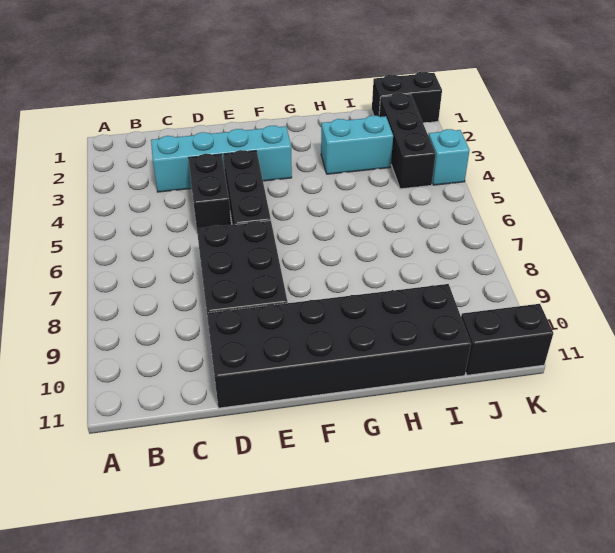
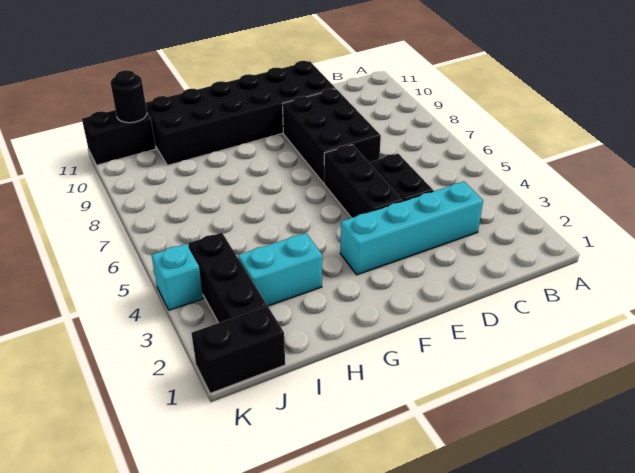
none -> black 1x1 round brick [110,70,147,123]

